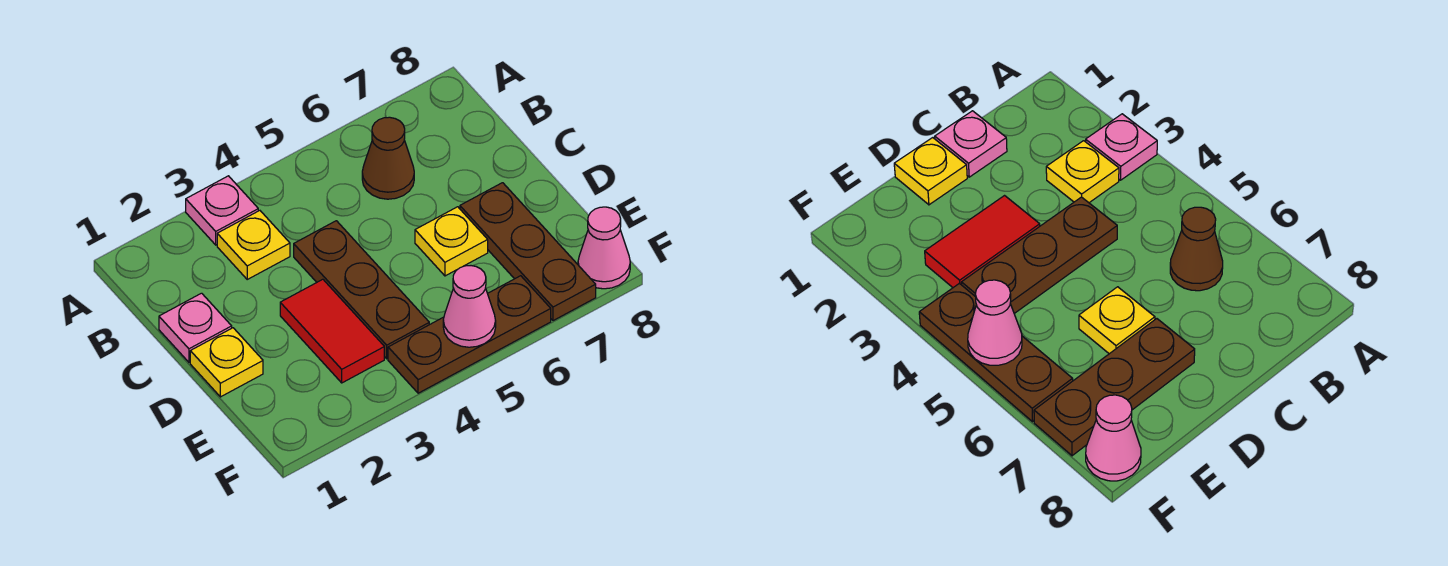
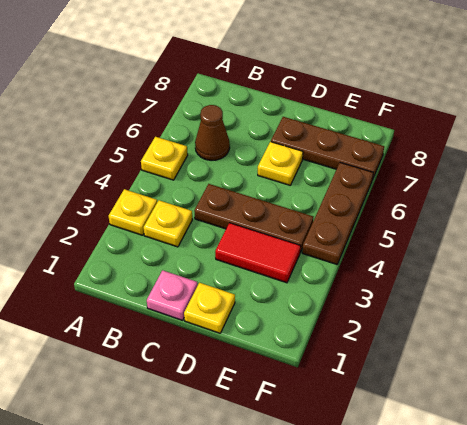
pink 1x1 plate [186,176,258,245] -> yellow 1x1 plate [109,189,157,235]
none -> yellow 1x1 plate [141,137,188,180]
pink 1x1 cone [443,266,496,347] -> none
pink 1x1 cone [578,207,630,289] -> none

